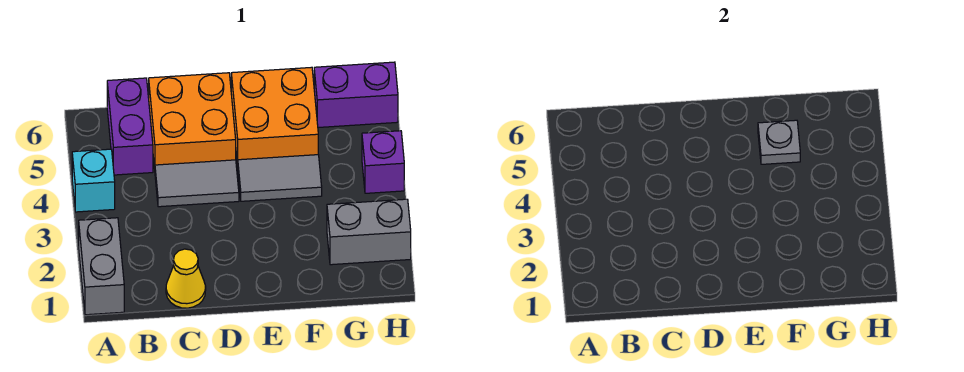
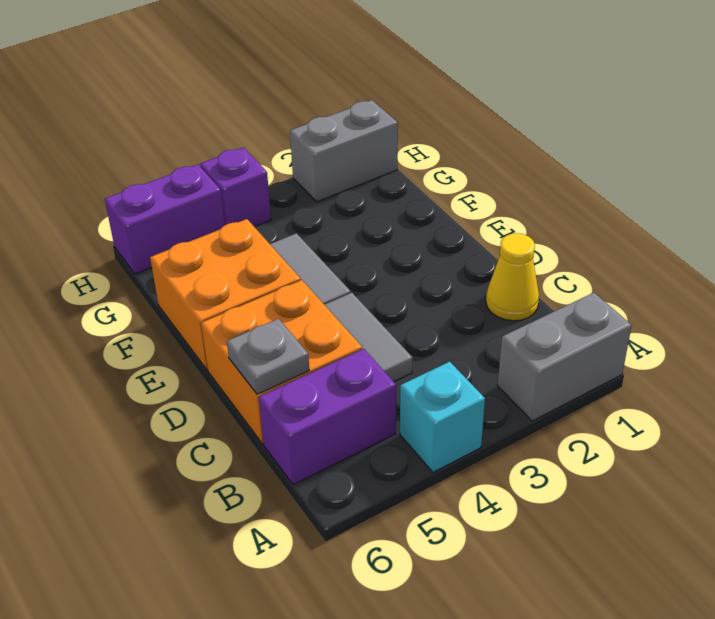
grey 1x1 plate [758,120,800,164] -> grey 1x1 plate moved to [227,319,309,394]
grey 1x2 brick [327,199,411,265] -> grey 1x2 brick turned to [290,100,398,202]
purple 1x2 brick [314,62,398,128] -> purple 1x2 brick turned to [105,164,225,274]

